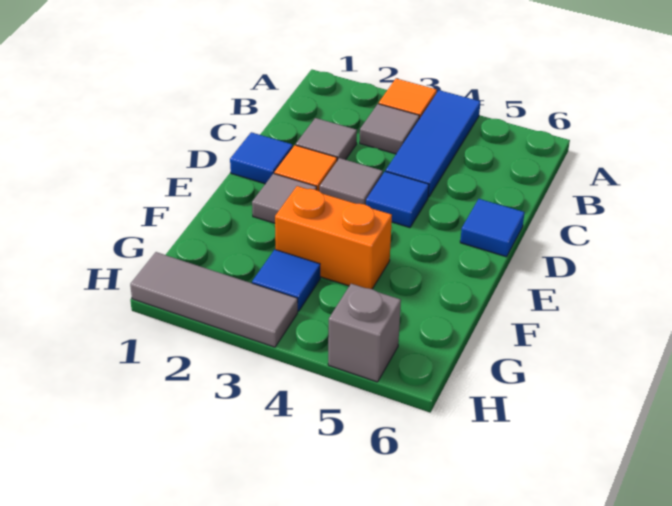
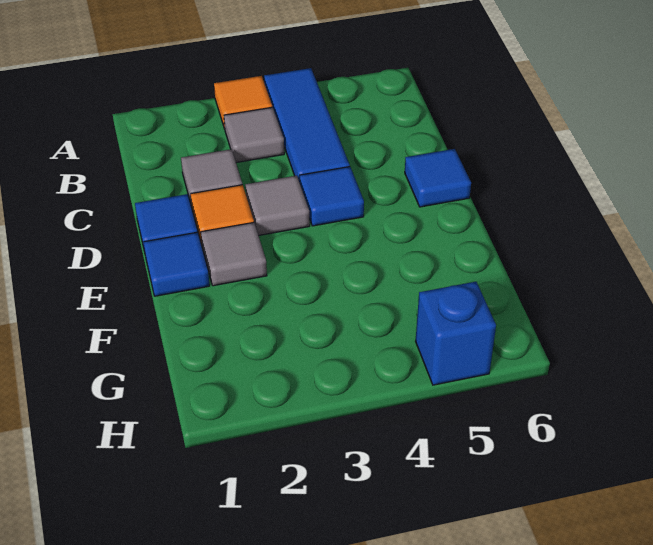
orange 1x2 brick [275,186,392,289] -> none
blue 1x1 tile [252,250,320,311] -> blue 1x1 tile moved to [144,232,210,296]
grey 1x3 tile [130,252,298,347] -> none
grey 1x1 brick [328,284,401,382] -> blue 1x1 brick [416,282,496,385]

